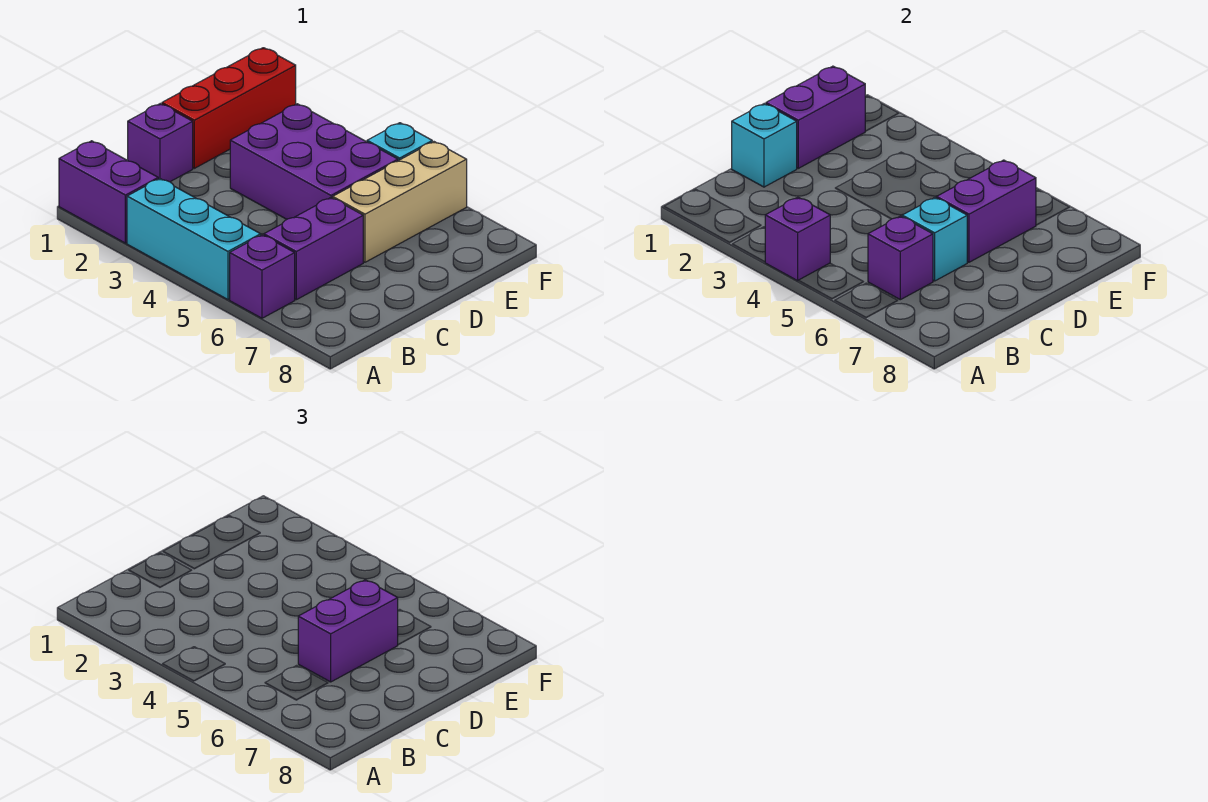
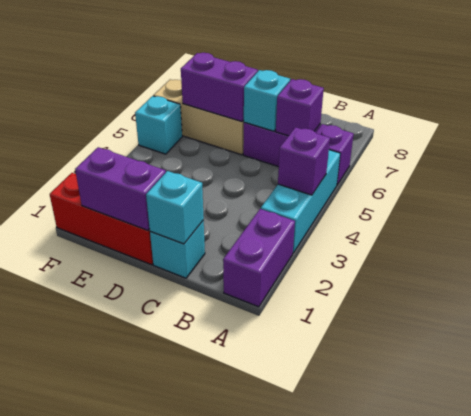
purple 1x1 brick [128,104,193,182] -> cyan 1x1 brick [150,220,205,278]
purple 1x2 brick [298,580,398,682] -> none
purple 2x3 brick [230,104,398,219] -> none

